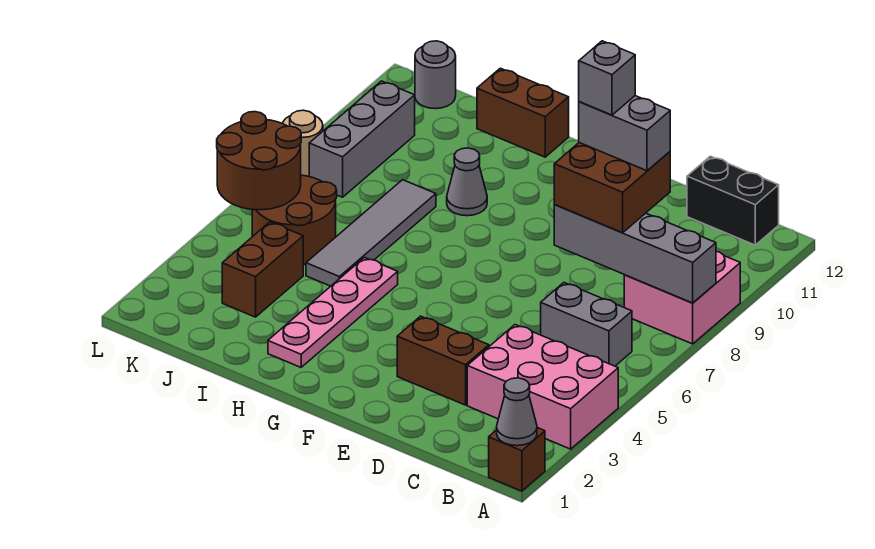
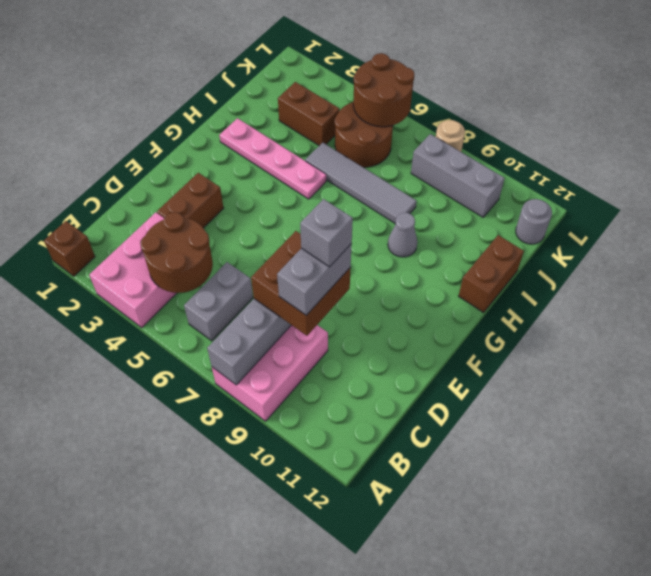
grey 1x1 cone [497,378,537,446] -> none
pink 2x2 brick [624,251,740,344] -> pink 2x3 brick [212,325,328,421]
none -> brown 2x2 round brick [140,212,213,293]
black 1x2 brick [687,156,779,245] -> none

